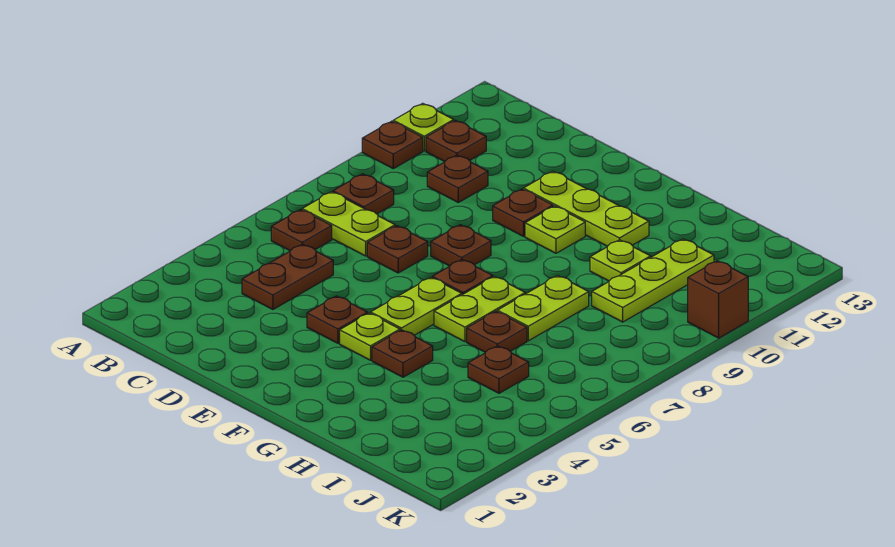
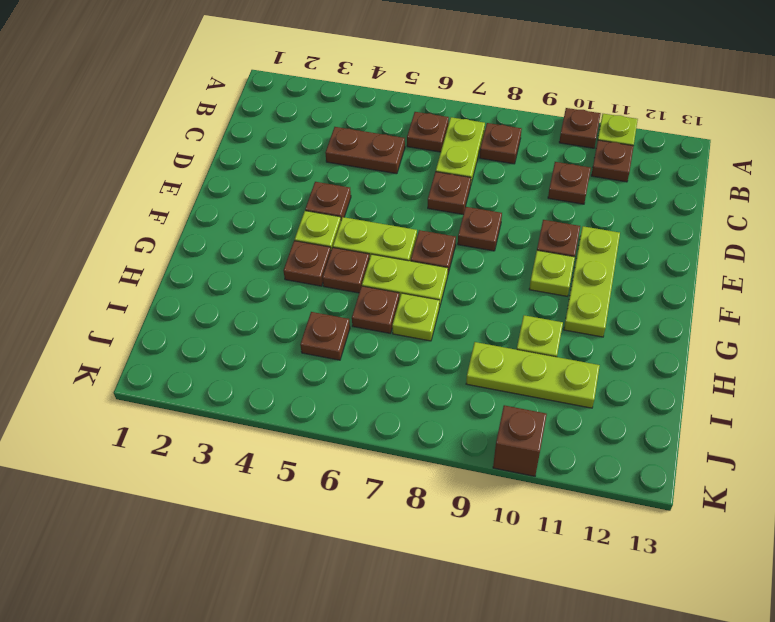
none -> brown 1x1 plate [322,247,369,293]
lime 1x2 plate [497,276,589,341] -> lime 1x1 plate [392,293,440,341]

